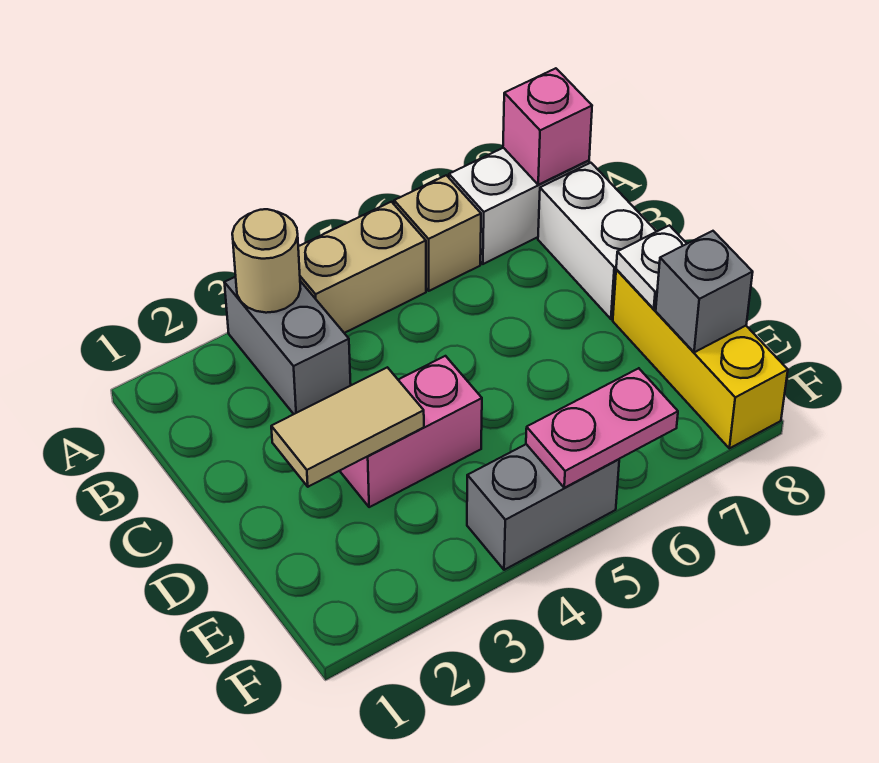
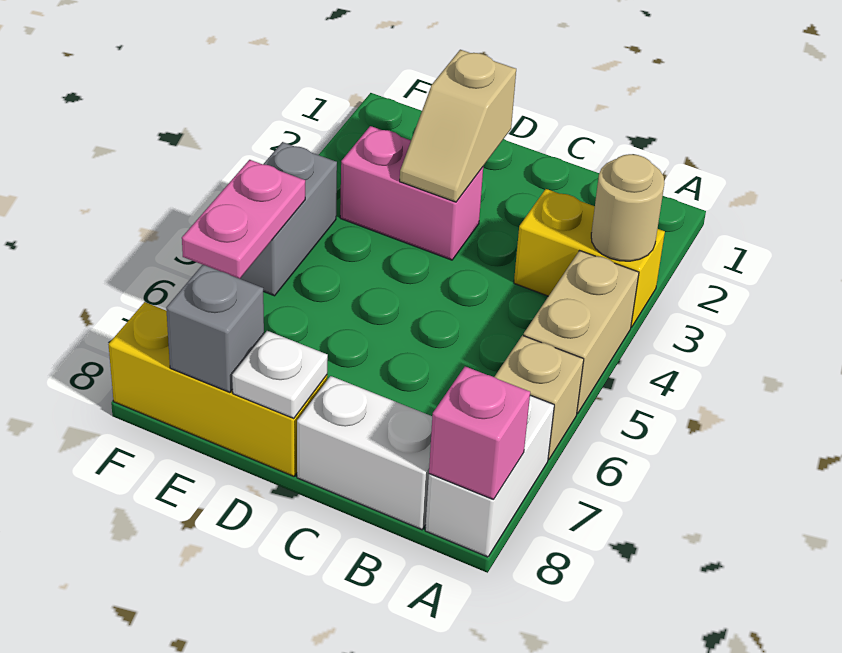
grey 1x2 brick [224,277,351,414] -> yellow 1x2 brick [514,189,665,327]
tan 1x2 tile [271,367,424,487] -> tan 1x2 slope [400,50,516,202]
pink 1x2 brick [340,356,482,507] -> pink 1x2 brick turned to [340,126,483,260]

